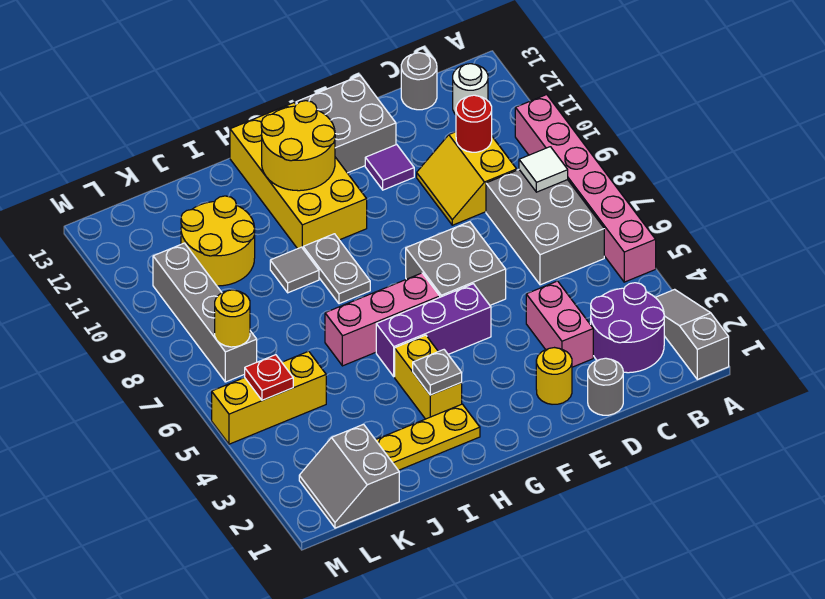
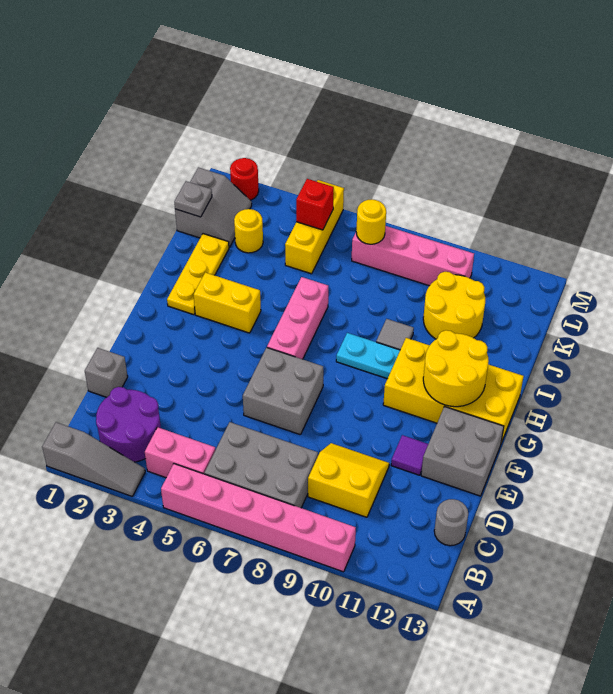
white 1x1 tile [519,147,568,192] -> none
white 1x1 round brick [453,64,488,115] -> none
red 1x1 round brick [456,95,492,152] -> red 1x1 round brick moved to [230,158,259,200]
grey 1x1 round brick [588,358,623,415] -> grey 1x1 brick [85,348,128,397]
pink 1x2 brick [526,281,593,367] -> pink 1x2 brick moved to [145,427,215,478]
yellow 1x1 round brick [536,348,572,404] -> yellow 1x1 round brick moved to [234,209,263,253]
purple 1x3 brick [376,284,491,377] -> none
grey 1x1 plate [413,350,462,395] -> grey 1x1 plate moved to [174,181,212,217]
grey 1x2 plate [303,234,370,304] -> cyan 1x2 plate [336,333,400,379]
grey 2x2 slope [299,424,399,528] -> grey 2x2 slope turned to [175,167,252,247]
red 1x1 plate [245,355,293,400] -> red 1x1 brick [296,179,334,230]
grey 1x4 brick [153,243,257,382] -> pink 1x4 brick [352,226,474,286]

